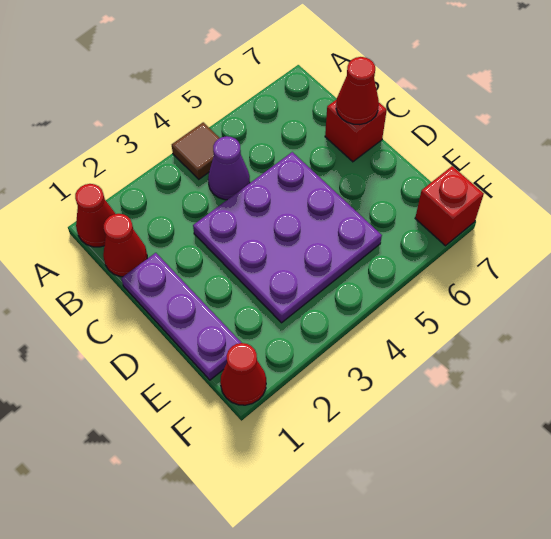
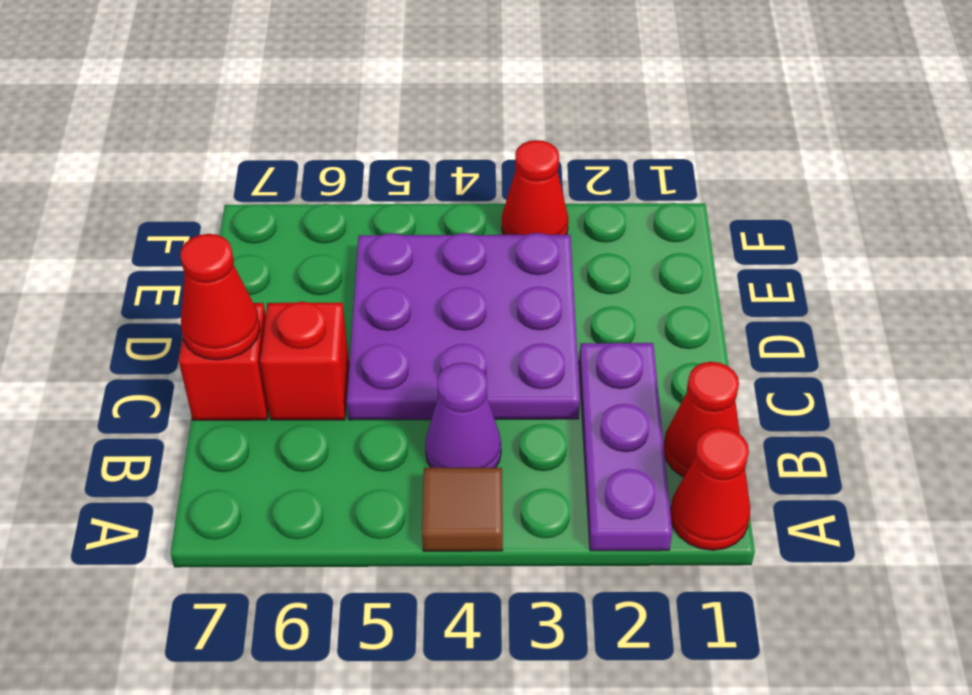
purple 1x3 plate [121,253,241,380] -> purple 1x3 plate moved to [579,343,672,551]
red 1x1 cone [220,343,266,405] -> red 1x1 cone moved to [502,140,568,235]
red 1x1 brick [415,166,484,246] -> red 1x1 brick moved to [260,302,349,420]

